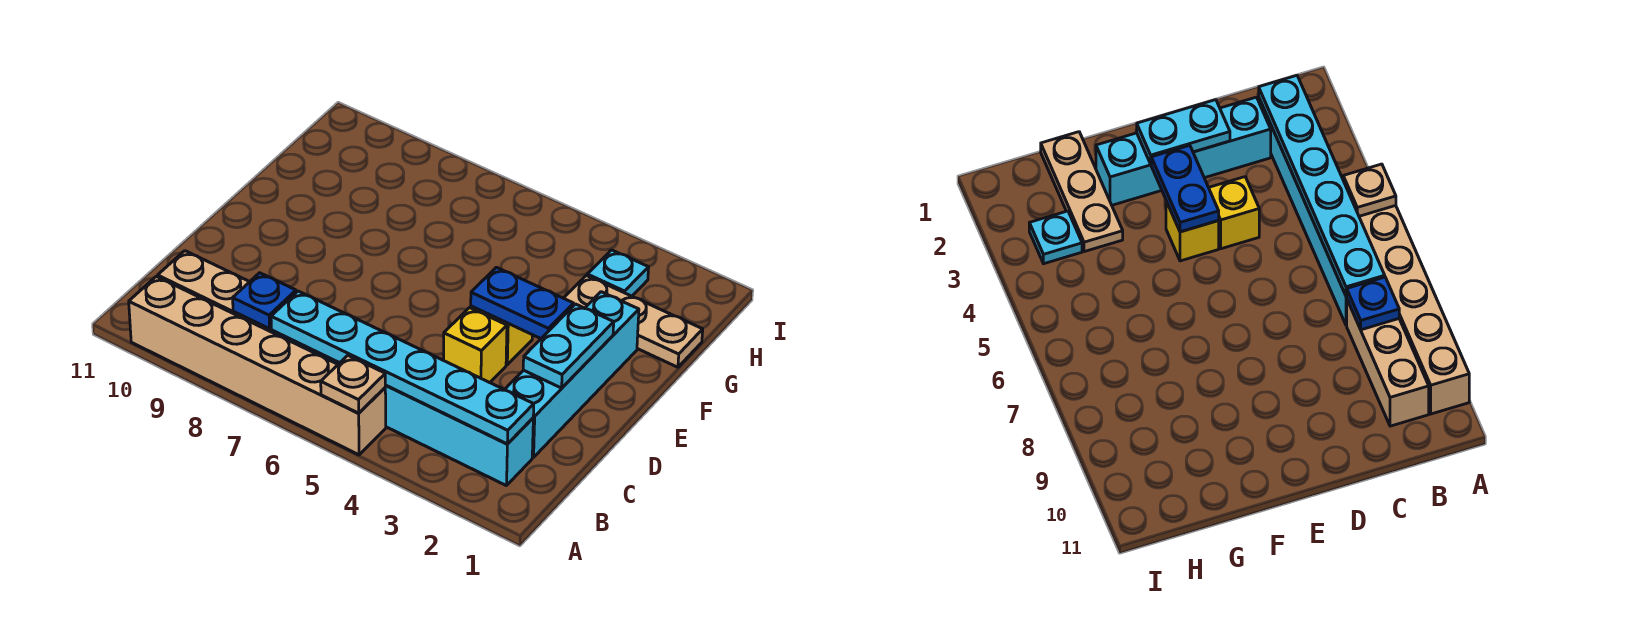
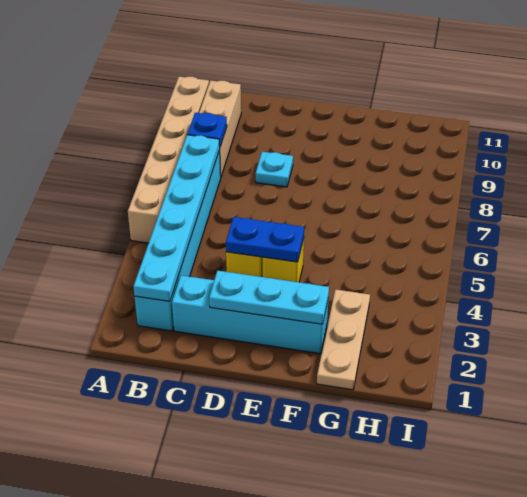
tan 1x1 plate [321,355,385,413] -> none
cyan 1x2 plate [523,304,614,388] -> cyan 1x3 plate [209,271,329,324]
blue 1x2 plate [471,267,574,339] -> blue 1x2 plate turned to [226,217,304,262]
cyan 1x1 plate [587,250,649,296] -> cyan 1x1 plate moved to [256,152,293,187]

